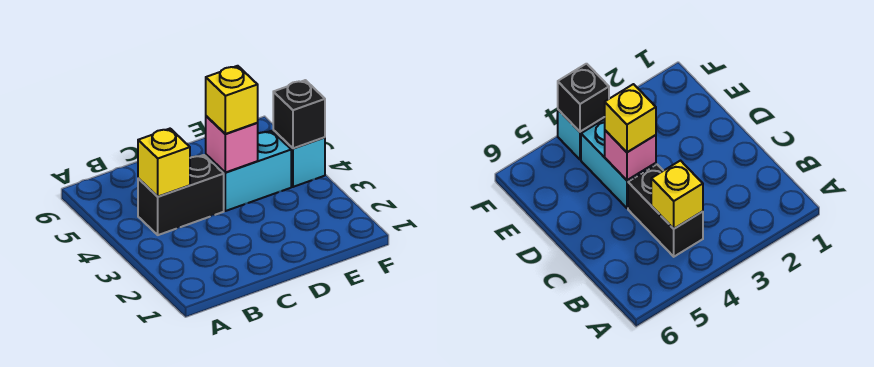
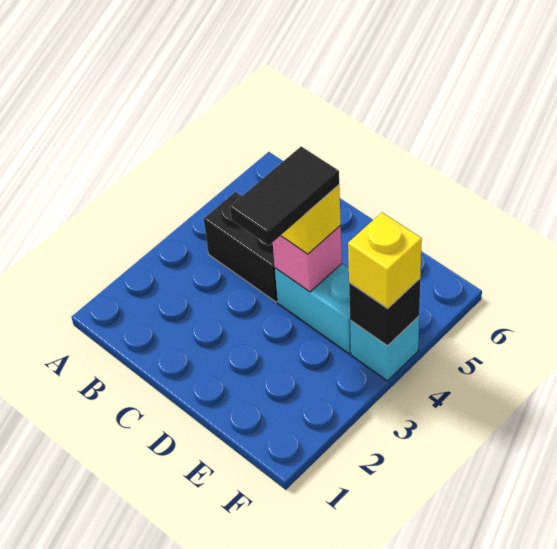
yellow 1x1 brick [138,129,190,197] -> yellow 1x1 brick moved to [348,213,422,308]
none -> black 1x2 tile [230,147,339,246]

